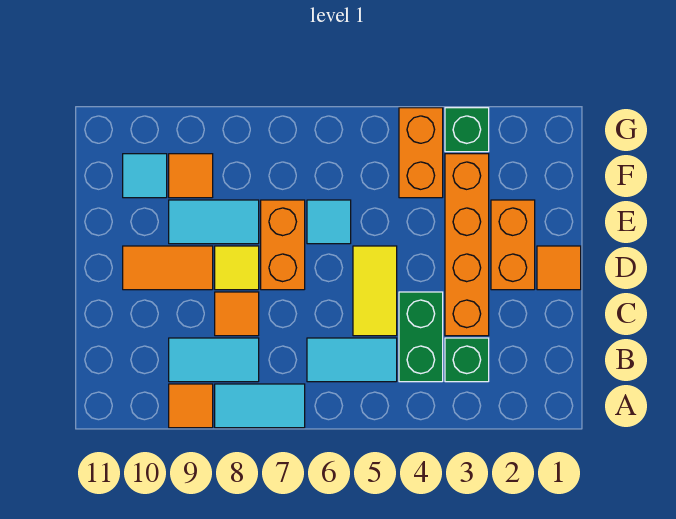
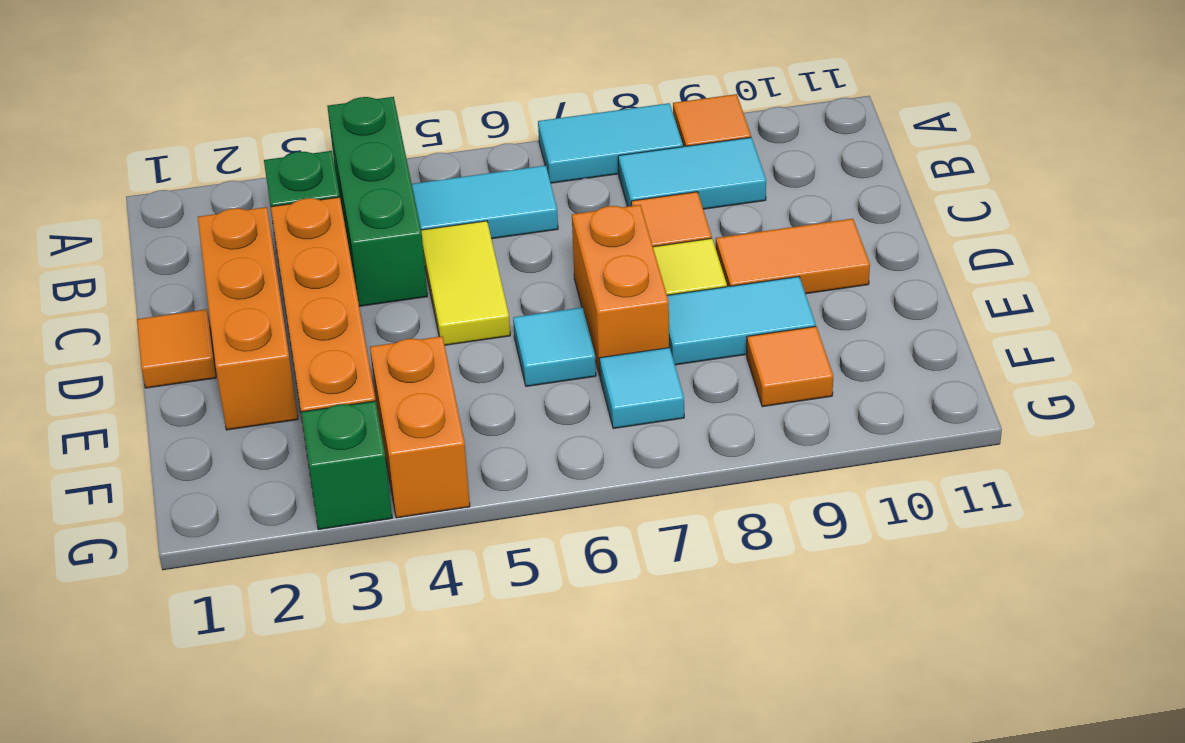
green 1x2 brick [399,292,443,382] -> green 1x3 brick [327,97,427,306]
orange 1x2 brick [491,200,535,290] -> orange 1x3 brick [198,207,298,430]
cyan 1x1 tile [123,154,167,198] -> cyan 1x1 tile moved to [599,348,684,429]

